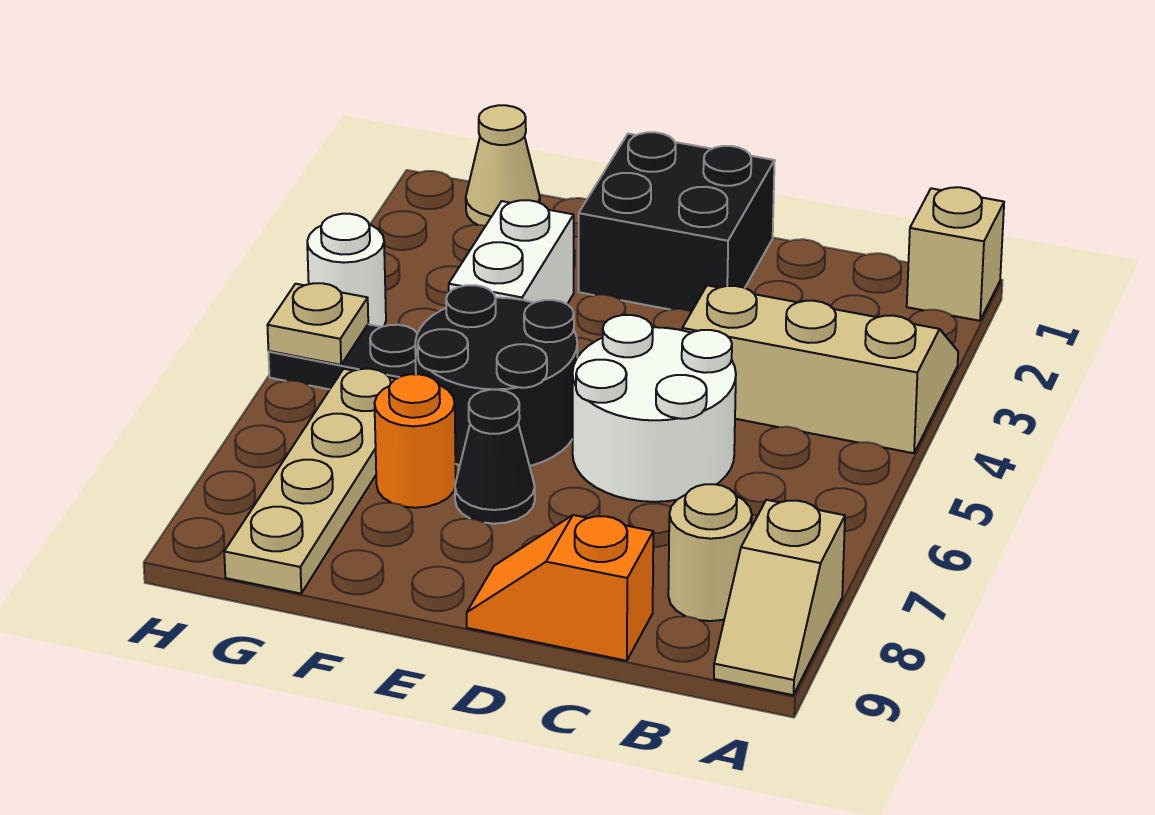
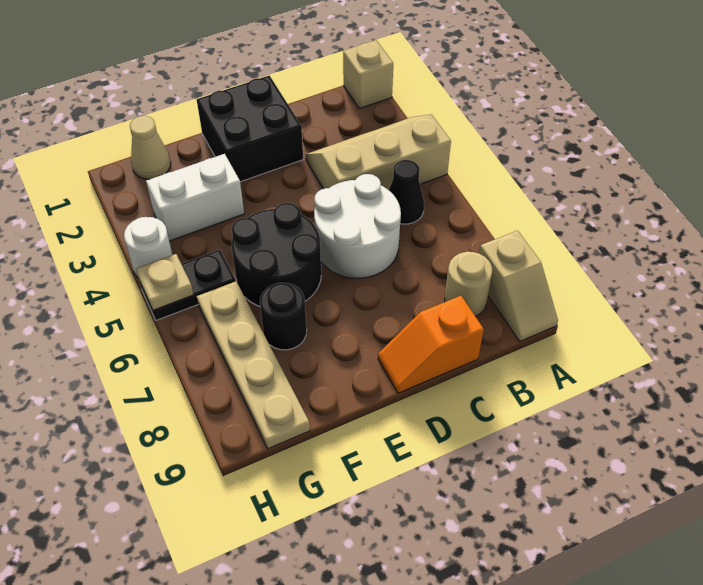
black 1x1 cone [455,390,535,524] -> black 1x1 cone moved to [389,160,424,224]
white 1x2 brick [449,200,574,304] -> white 1x2 brick turned to [146,154,244,241]
orange 1x1 round brick [375,374,456,508] -> black 1x1 round brick [260,283,307,350]

